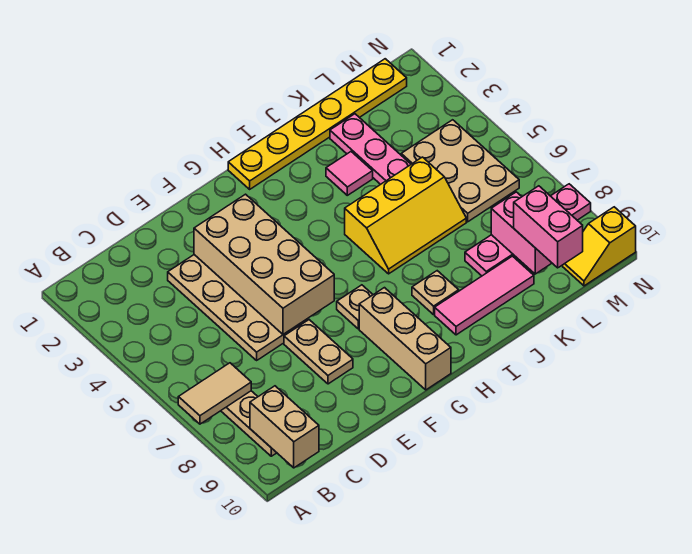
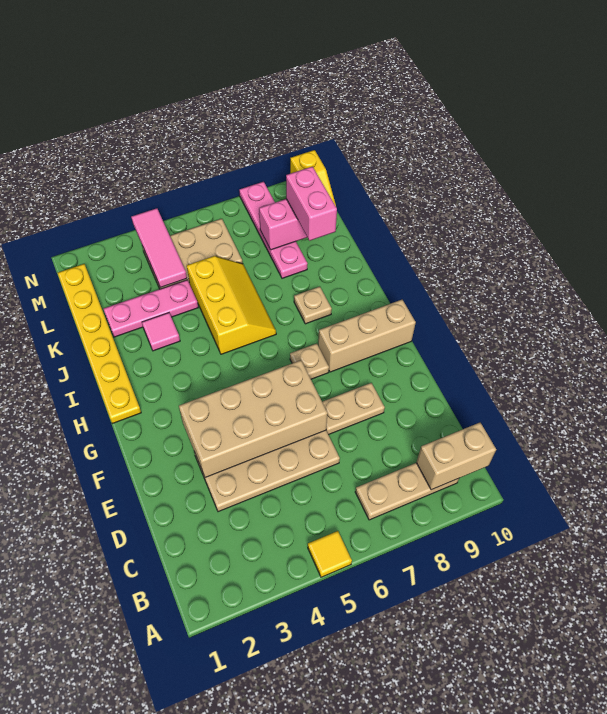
none -> yellow 1x1 tile [308,531,352,577]
tan 1x2 tile [178,363,251,424] -> none
pink 1x3 tile [435,256,534,335] -> pink 1x3 tile moved to [131,208,187,288]
pink 1x2 brick [514,186,583,268] -> pink 1x2 brick turned to [286,167,337,241]

